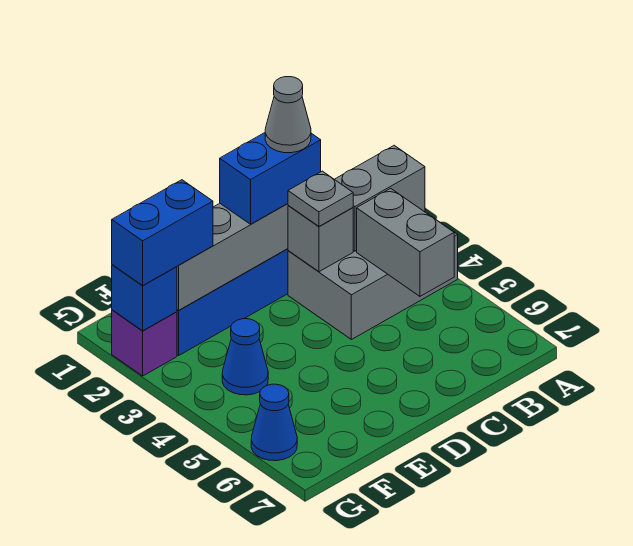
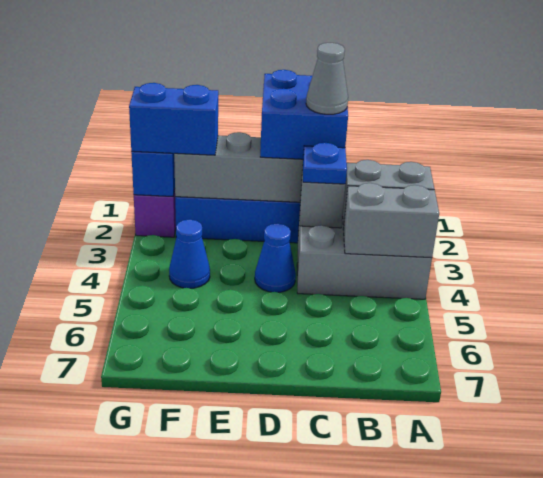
grey 1x2 brick [357,188,454,296] -> grey 1x2 brick turned to [343,183,439,258]
blue 1x2 brick [220,133,321,224] -> blue 2x2 brick [260,70,348,159]
grey 1x1 plate [288,171,353,227] -> blue 1x1 plate [303,143,347,184]
blue 1x1 cone [251,384,297,461] -> blue 1x1 cone moved to [255,223,296,292]

